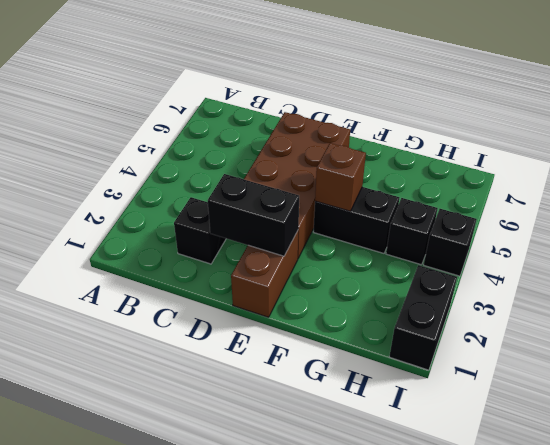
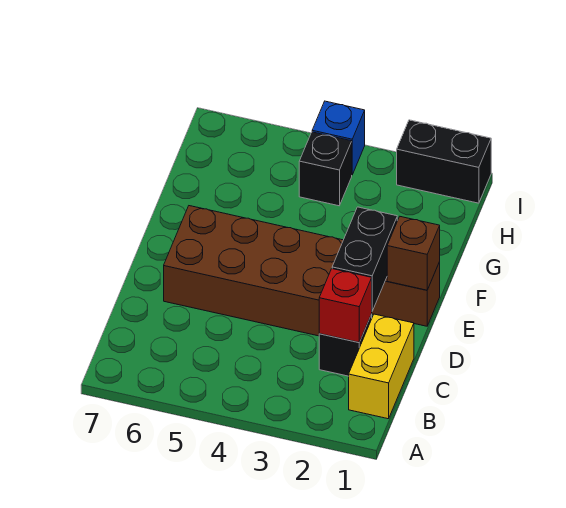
none -> yellow 1x2 brick [349,314,414,419]
none -> red 1x1 brick [319,269,372,342]
black 1x2 brick [313,187,399,253] -> none
brown 1x1 brick [315,143,366,211] -> brown 1x1 brick moved to [387,217,440,290]
black 1x1 brick [424,209,477,276] -> blue 1x1 brick [312,101,365,175]

